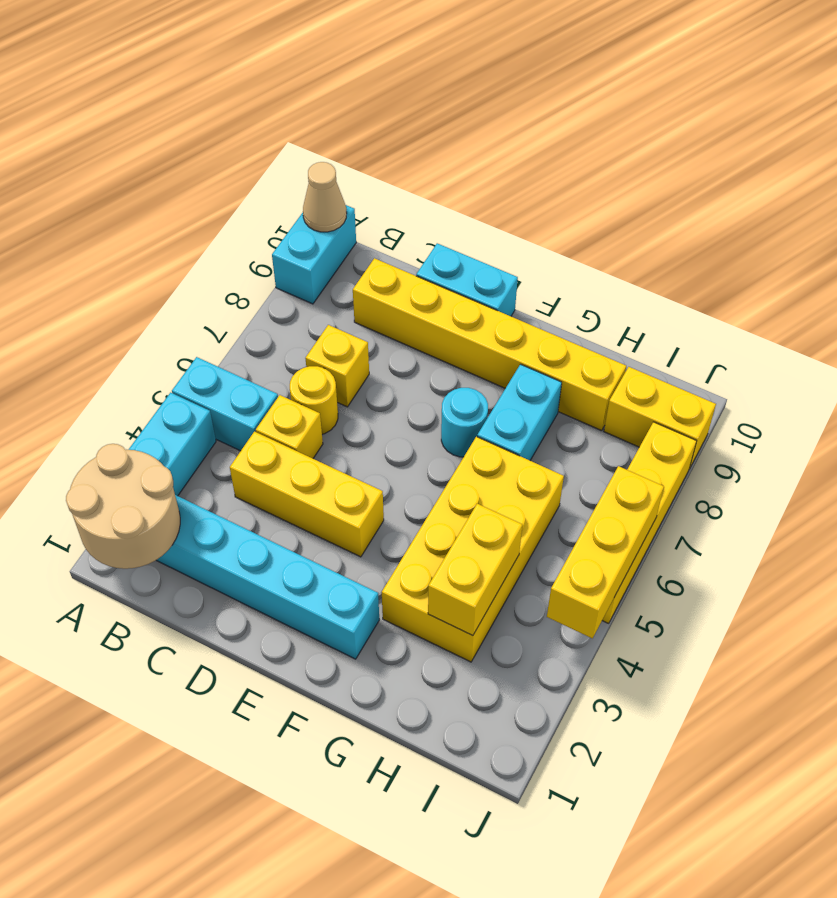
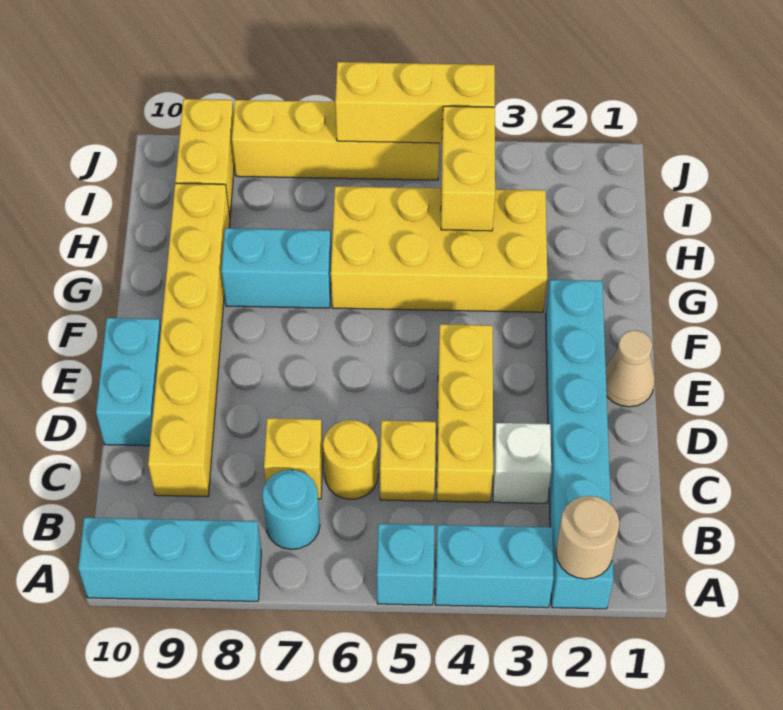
tan 2x2 round brick [66,444,180,569] -> tan 1x1 round brick [556,496,619,579]
cyan 1x2 brick [172,357,278,451] -> cyan 1x1 brick [377,524,434,605]
cyan 1x2 brick [272,205,356,304] -> cyan 1x3 brick [78,518,261,601]
tan 1x1 cone [303,162,347,232] -> tan 1x1 cone moved to [606,330,655,407]
none -> white 1x1 brick [493,423,551,503]
cyan 1x1 round brick [441,388,488,457] -> cyan 1x1 round brick moved to [262,470,320,549]
yellow 1x2 brick [428,504,522,636] -> yellow 1x2 brick turned to [441,106,495,231]

